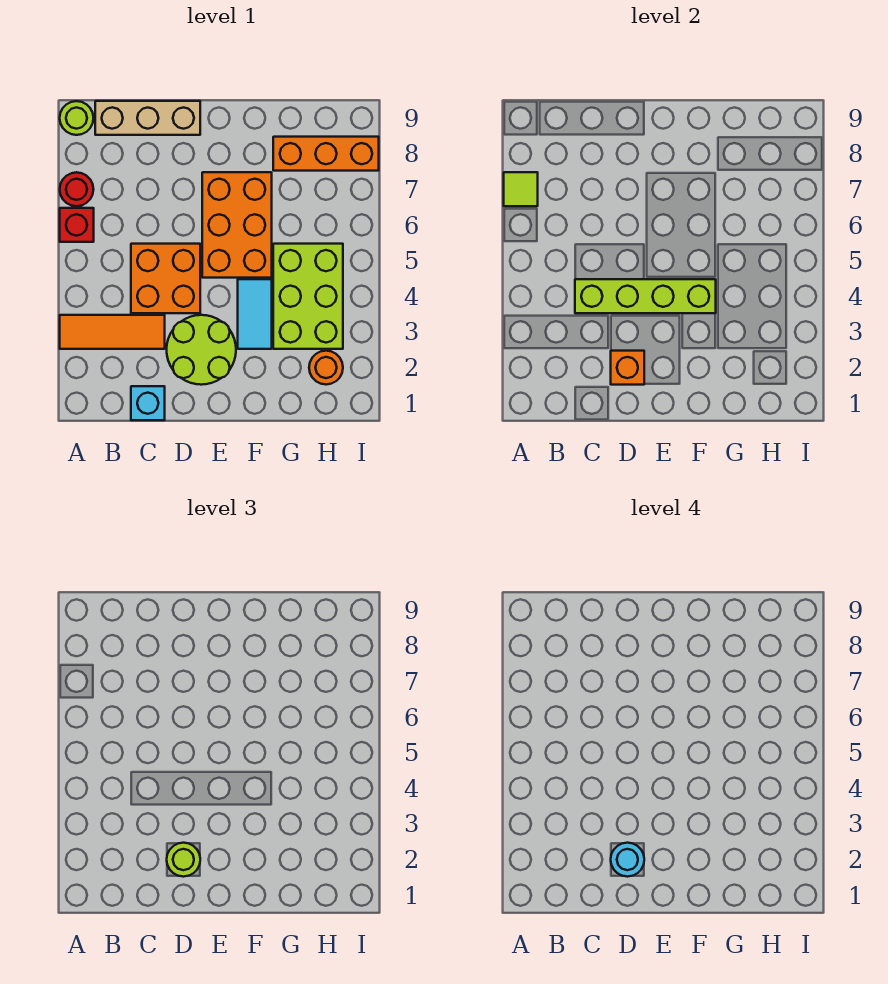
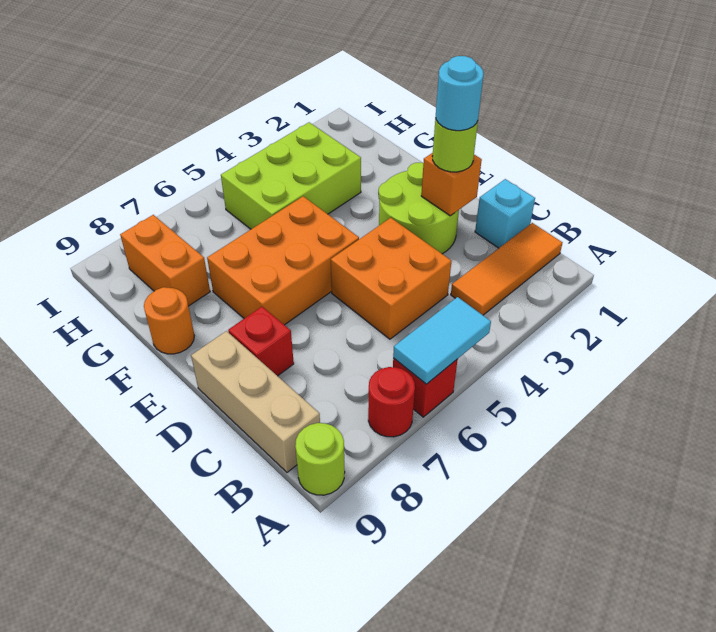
orange 1x3 tile [60,315,165,349] -> orange 1x3 tile turned to [451,223,563,315]
lime 1x1 tile [504,172,538,206] -> none
lime 1x4 brick [575,279,716,313] -> none
none -> red 1x1 brick [228,307,294,376]
cyan 1x2 tile [238,279,272,349] -> cyan 1x2 tile moved to [393,297,491,384]
orange 1x3 brick [273,137,379,171] -> orange 1x2 brick [120,215,210,306]
orange 1x1 round brick [309,351,343,385] -> orange 1x1 round brick moved to [144,287,194,354]

